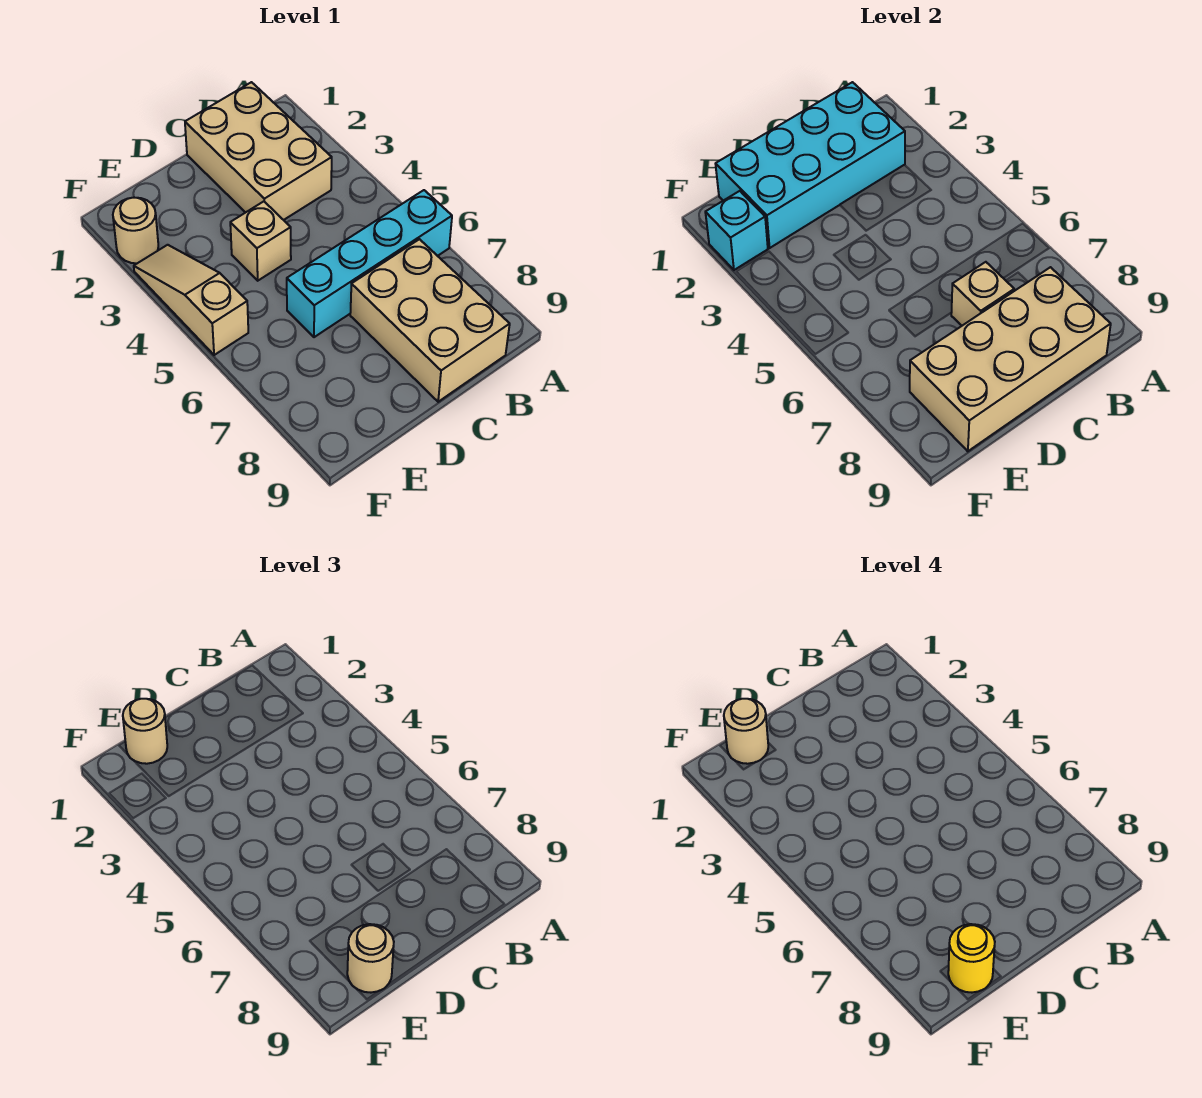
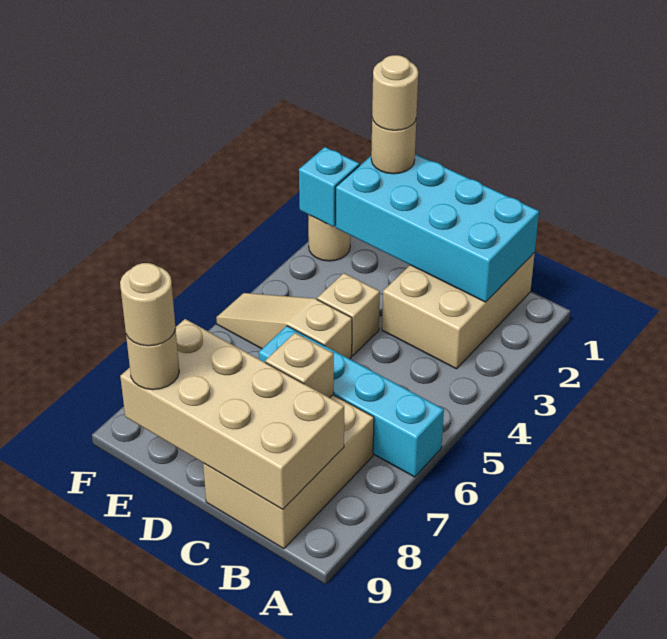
yellow 1x1 round brick [948,924,995,993] -> tan 1x1 round brick [120,263,176,346]
tan 1x3 slope [134,245,248,355] -> tan 1x3 slope turned to [216,293,352,359]

